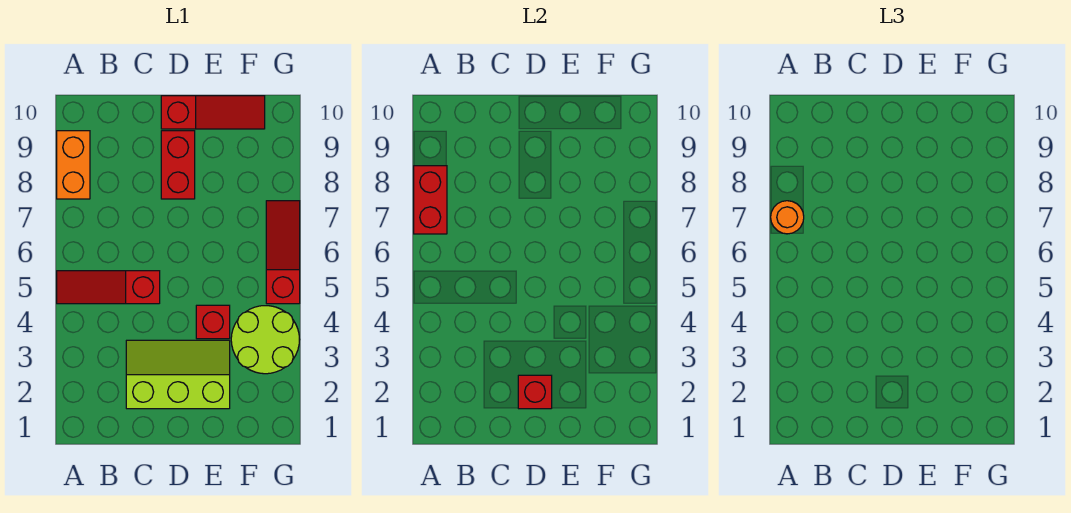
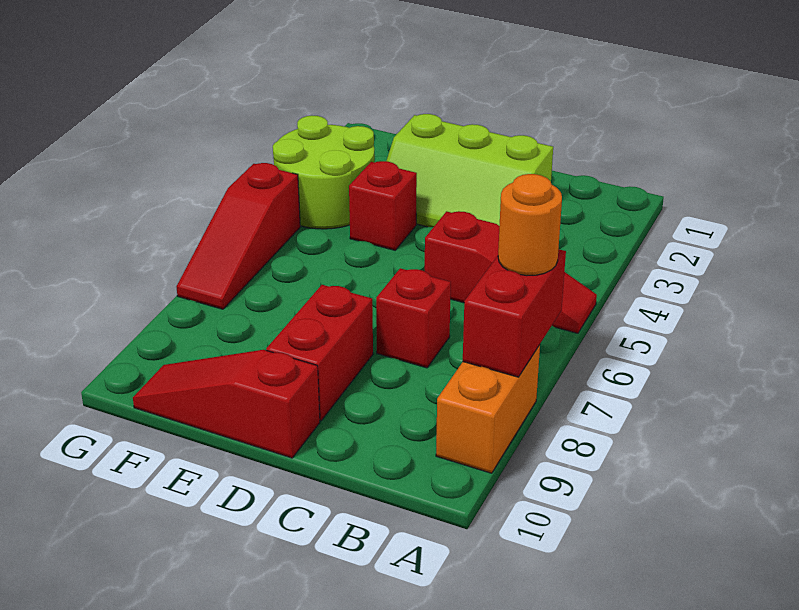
red 1x1 brick [518,375,552,409] -> red 1x1 brick moved to [376,268,451,368]

